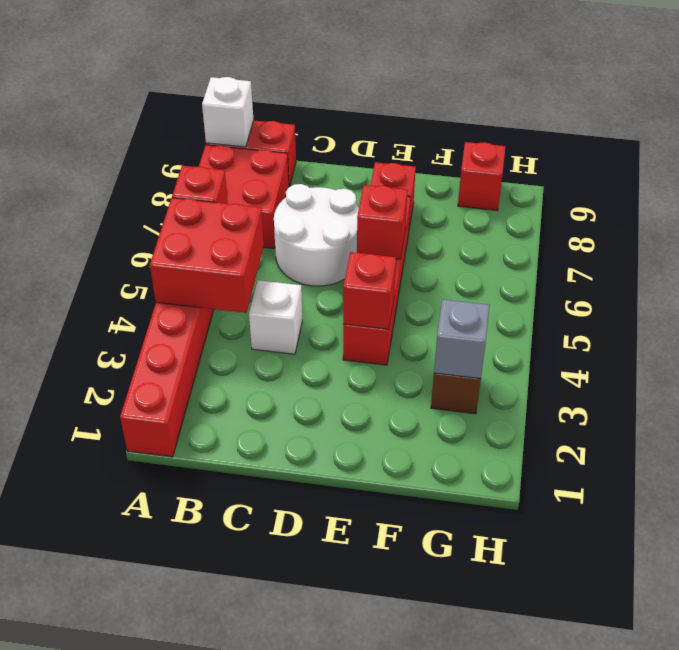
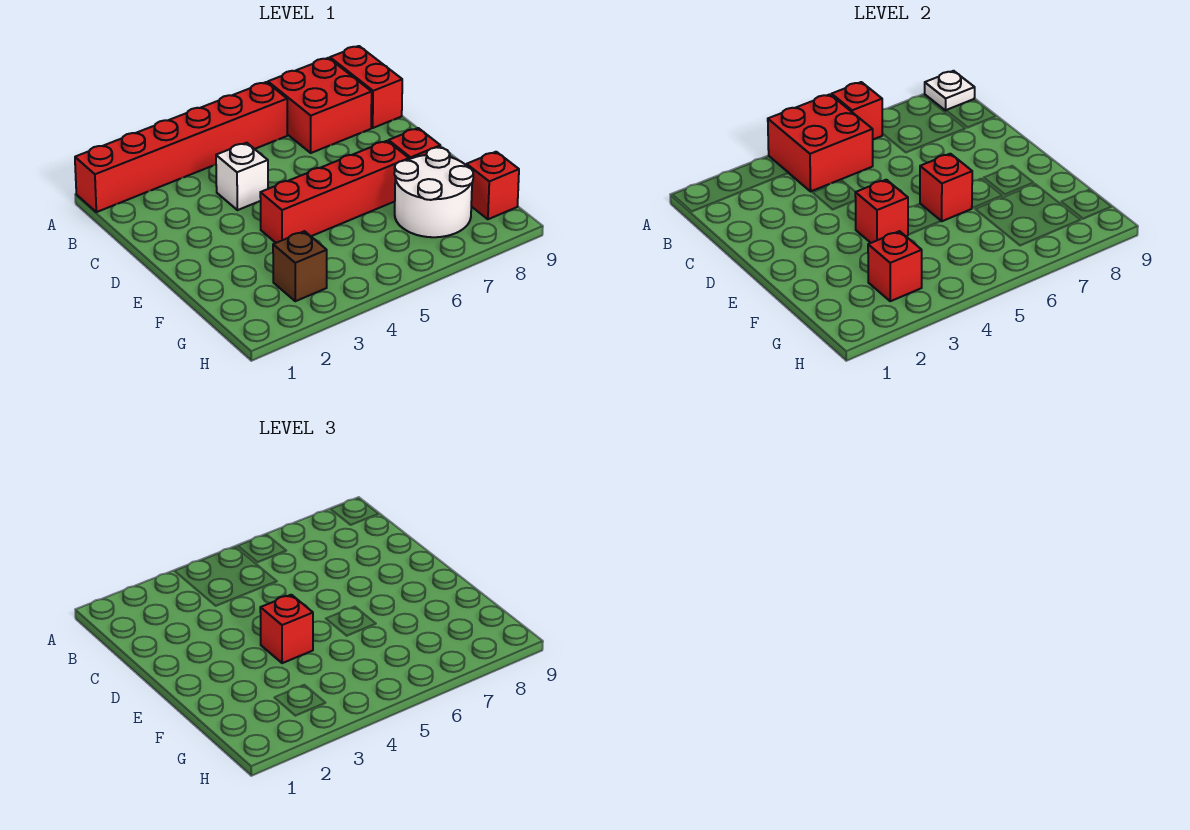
white 1x1 brick [202,77,253,147] -> white 1x1 plate [925,71,975,111]
white 2x2 round brick [274,184,359,286] -> white 2x2 round brick moved to [394,147,473,237]
none -> red 1x1 brick [260,595,313,663]
grey 1x1 brick [434,299,490,379] -> red 1x1 brick [868,231,922,301]

